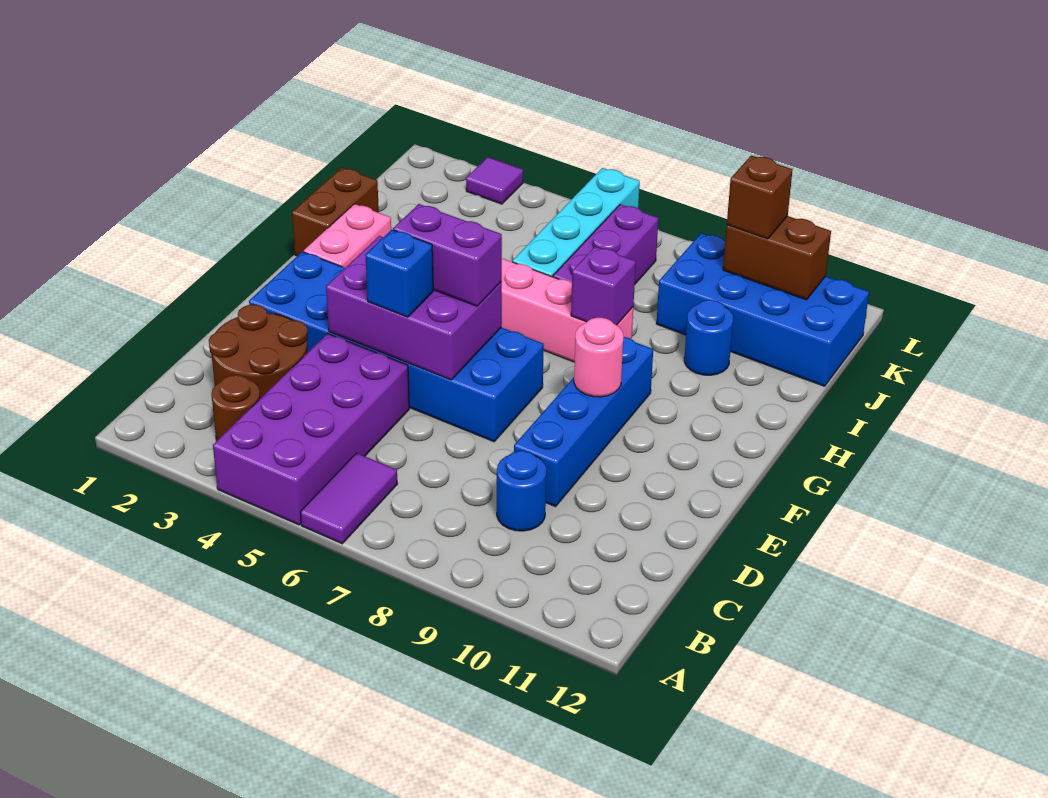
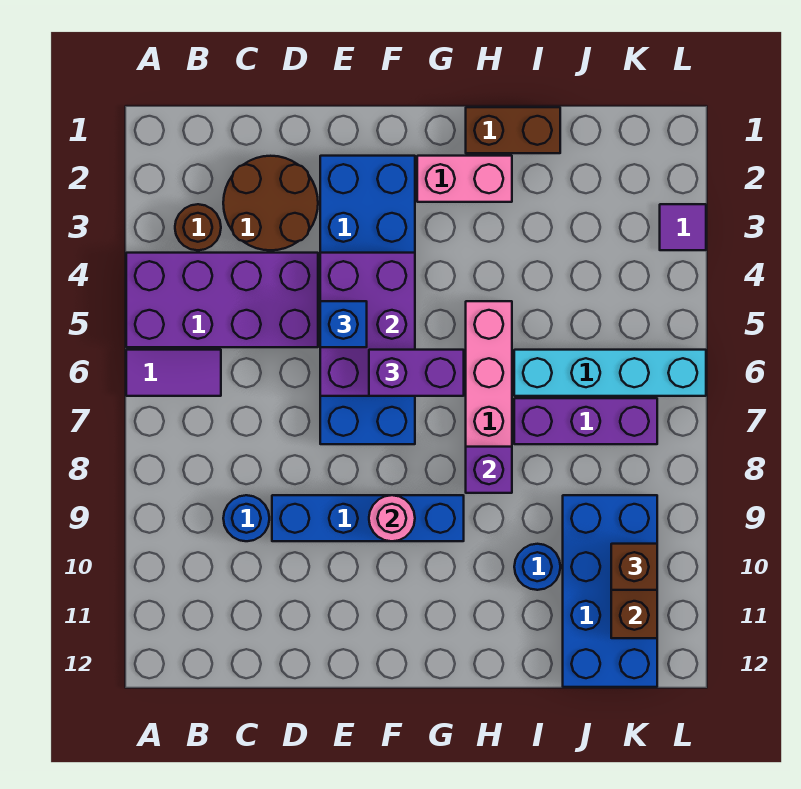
purple 1x2 brick [393,204,502,306] -> purple 1x2 brick turned to [369,350,464,396]

